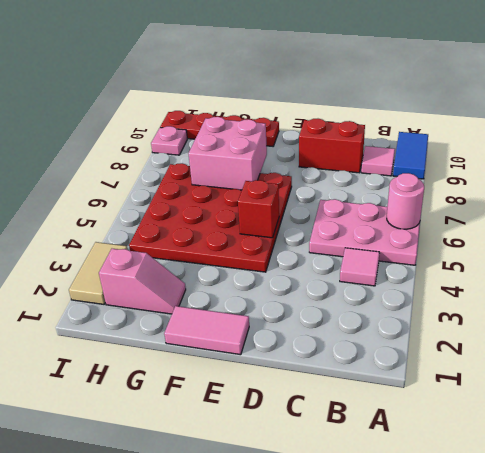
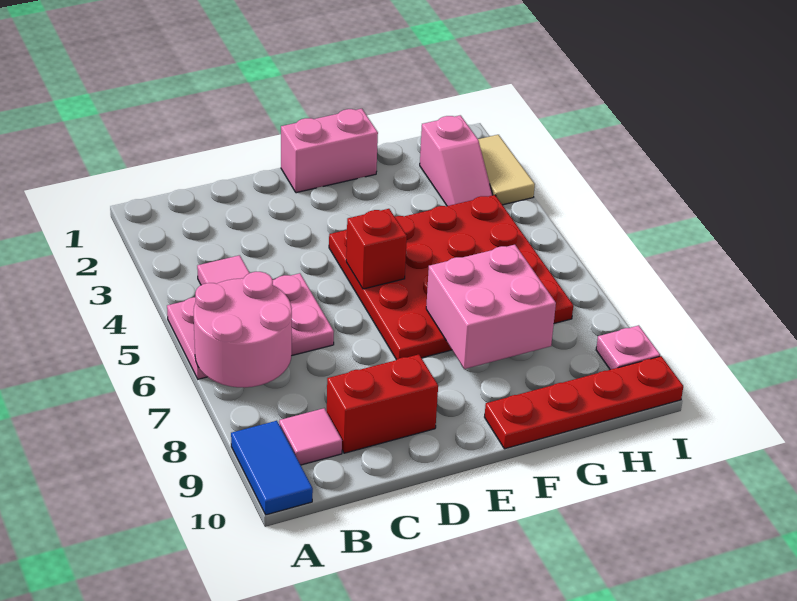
pink 1x1 round brick [387,173,424,229] -> pink 2x2 round brick [194,272,292,388]
pink 1x2 tile [164,306,249,355] -> pink 1x2 brick [281,109,378,193]
pink 1x2 slope [99,249,186,314] -> pink 1x2 slope turned to [420,115,492,206]

